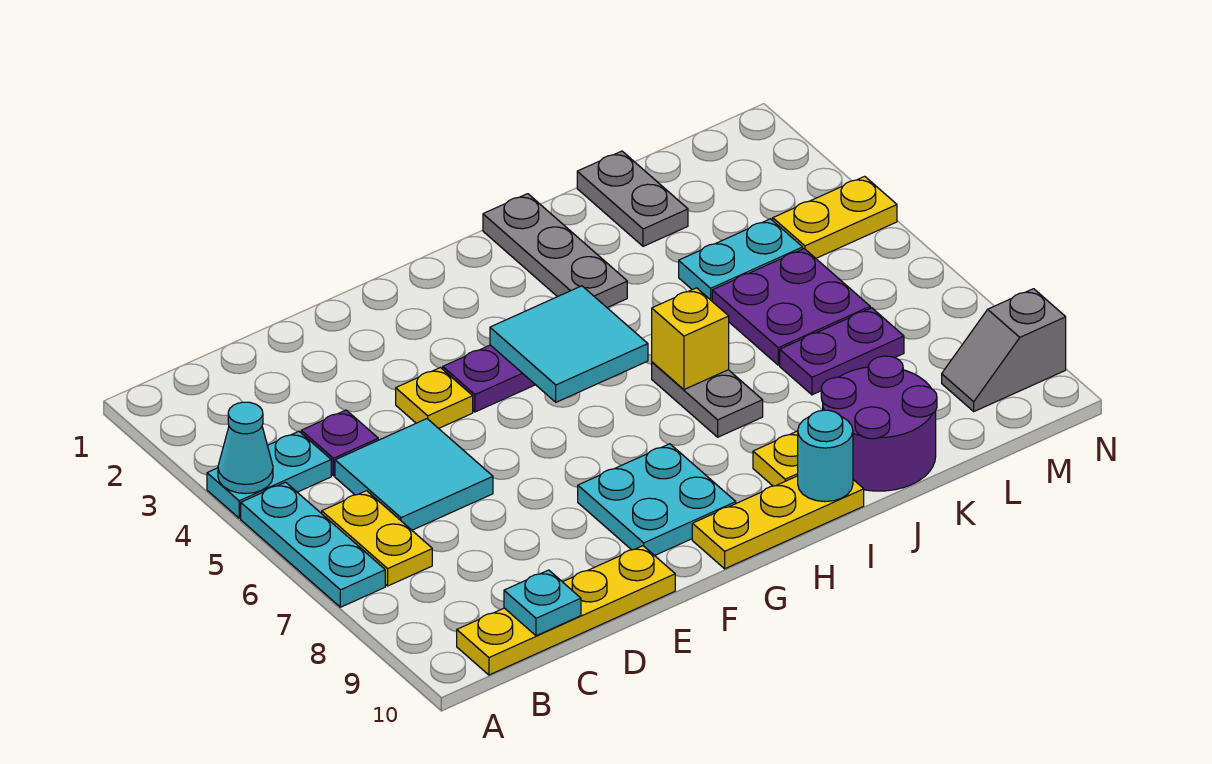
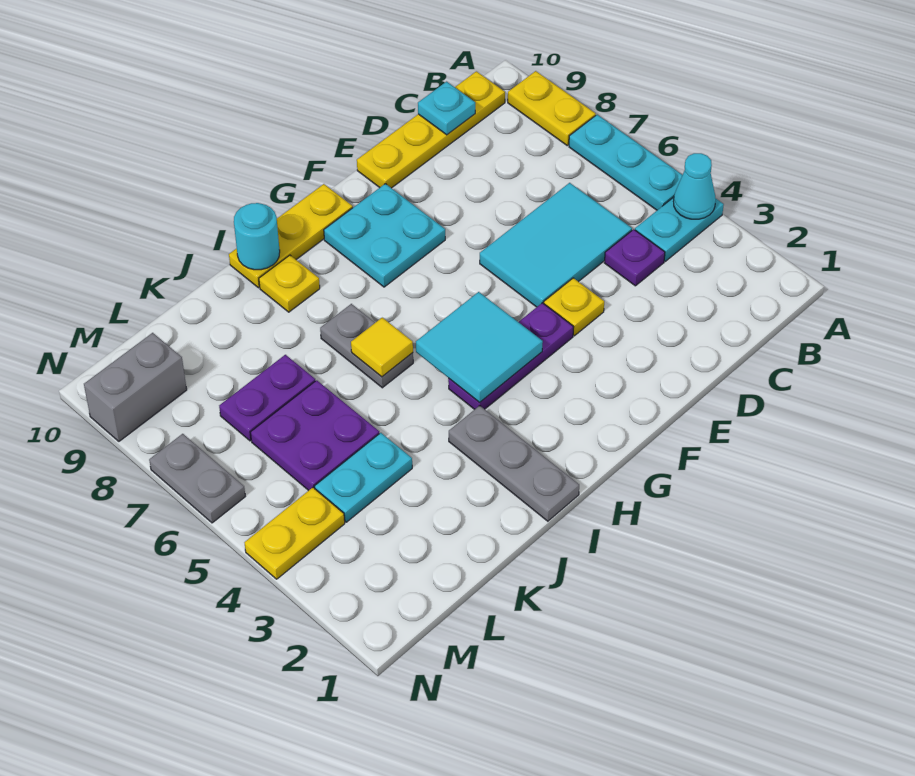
yellow 1x2 plate [322,491,432,586] -> yellow 1x2 plate moved to [508,71,596,146]
cyan 2x2 tile [335,419,493,530] -> cyan 2x3 tile [480,183,632,307]
yellow 1x1 brick [652,288,729,389] -> yellow 1x1 tile [351,318,413,377]
purple 2x2 round brick [821,356,937,491] -> none
grey 1x2 plate [577,151,688,246] -> grey 1x2 plate moved to [149,434,245,523]
grey 1x2 slope [942,289,1066,411] -> grey 1x2 brick [84,333,187,441]

